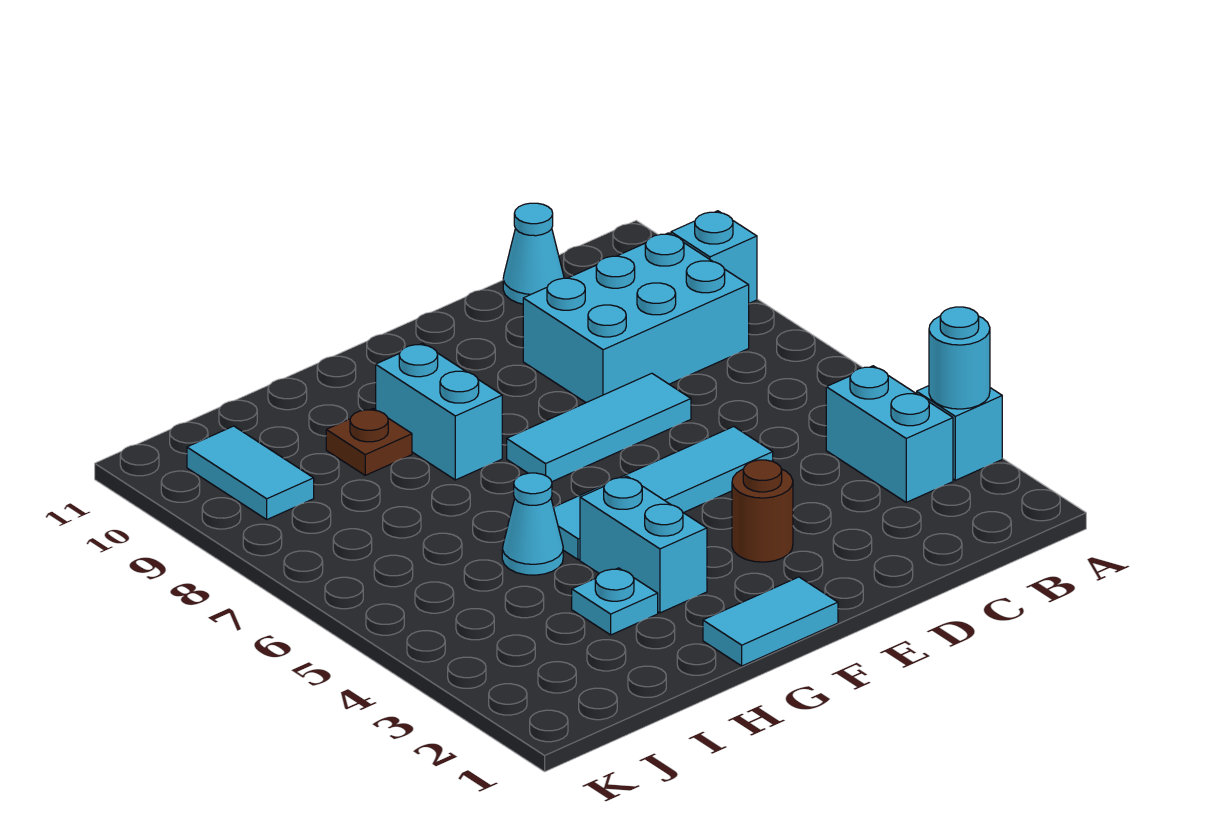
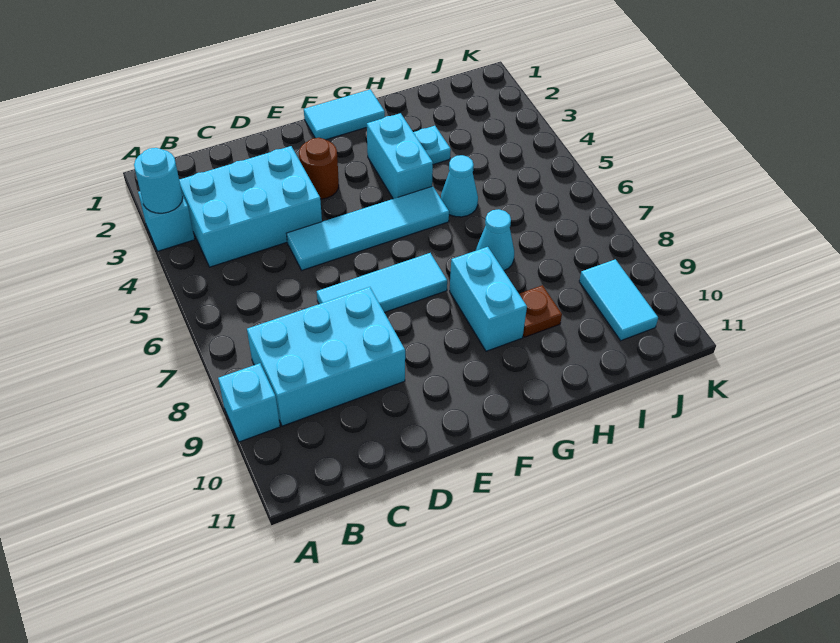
cyan 1x2 brick [826,366,953,502] -> cyan 2x3 brick [179,146,322,267]
cyan 1x1 cone [503,203,564,304] -> cyan 1x1 cone moved to [476,209,514,271]

